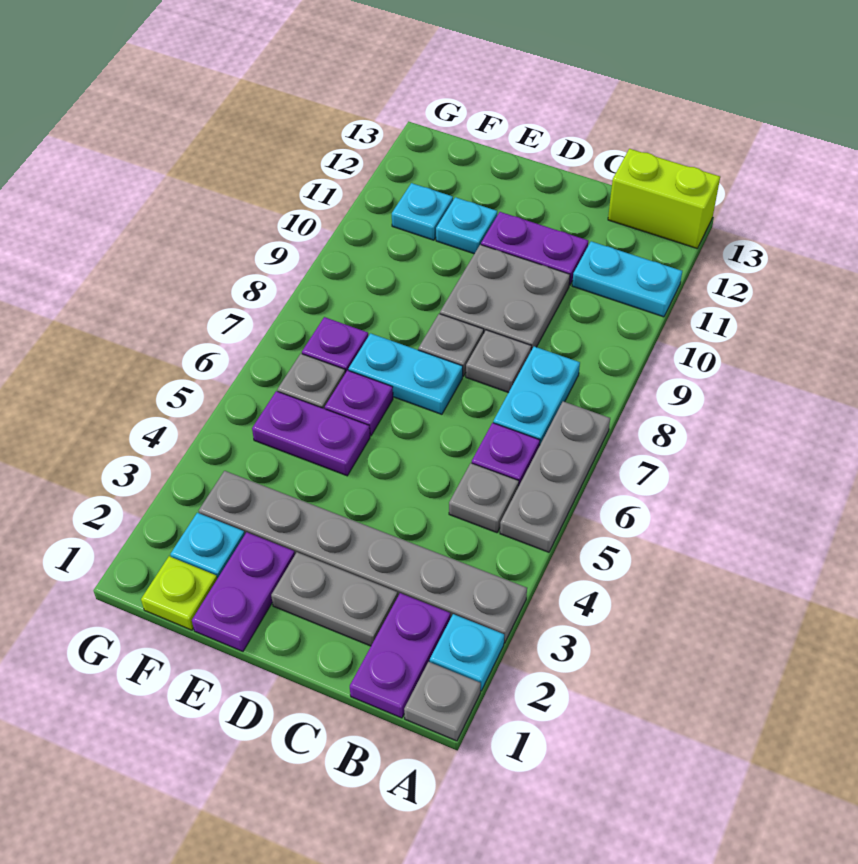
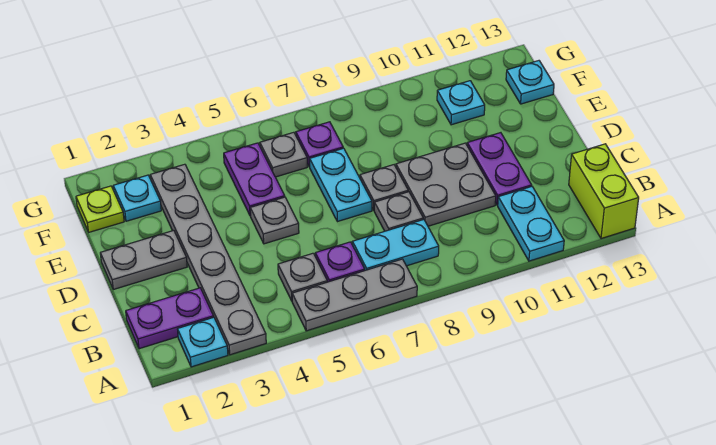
grey 1x1 plate [404,662,481,741] -> grey 1x1 plate moved to [250,197,299,244]
grey 1x2 plate [271,552,398,646] -> grey 1x2 plate turned to [100,230,187,289]
purple 1x2 plate [192,532,295,651] -> none
purple 1x1 plate [325,370,393,436] -> none
cyan 1x1 plate [436,197,497,254] -> cyan 1x1 plate moved to [506,61,554,104]

